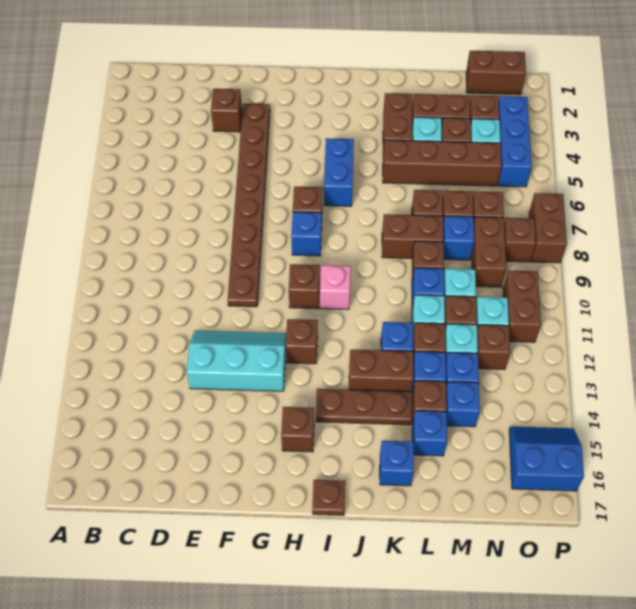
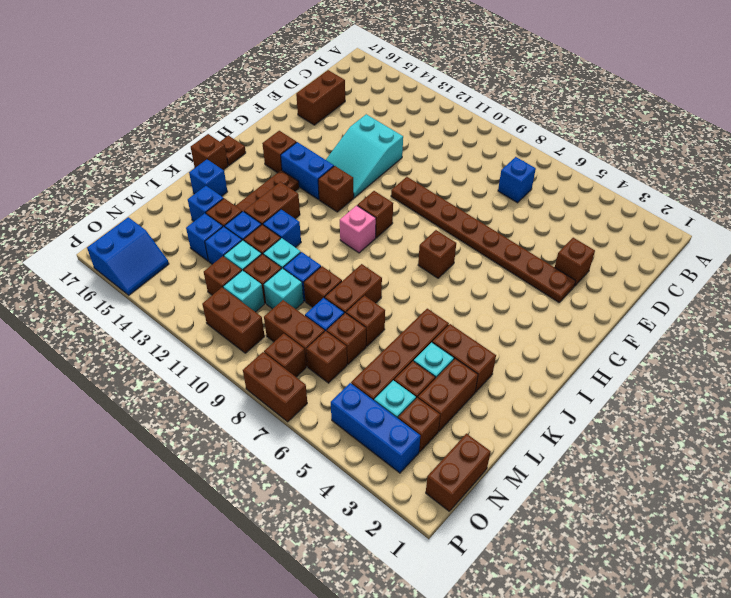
none -> brown 1x2 brick [296,70,345,125]
cyan 2x3 slope [187,330,286,391] -> cyan 2x3 slope turned to [326,114,403,198]
blue 1x1 brick [291,212,322,256] -> blue 1x1 brick moved to [498,157,536,203]
blue 1x2 brick [324,138,354,206] -> blue 1x2 brick moved to [281,142,334,199]
none -> brown 1x1 brick [191,134,228,170]

